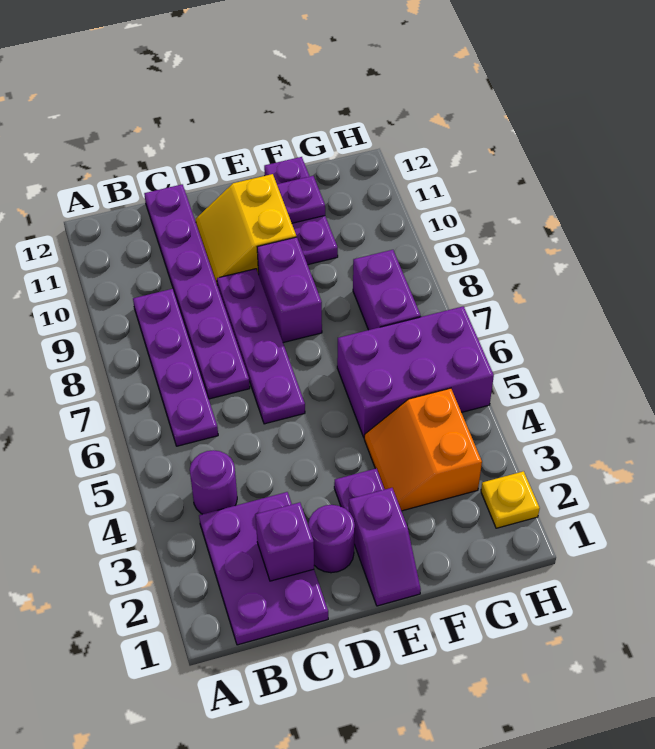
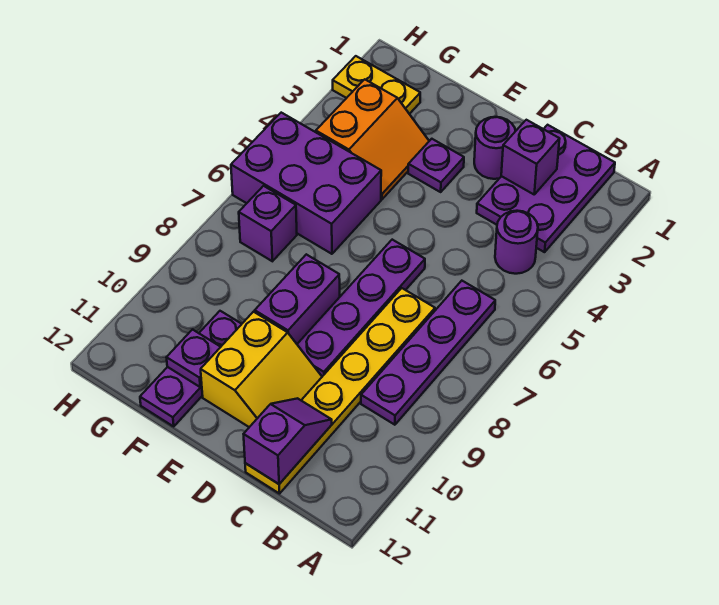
purple 1x6 plate [144,184,250,399] -> yellow 1x6 plate [245,288,435,494]
purple 1x2 slope [349,488,421,606] -> purple 1x2 slope moved to [244,398,332,484]
purple 1x2 brick [353,250,421,330] -> purple 1x1 brick [239,186,297,261]
yellow 1x1 plate [481,471,540,528] -> yellow 1x2 plate [333,56,420,114]

